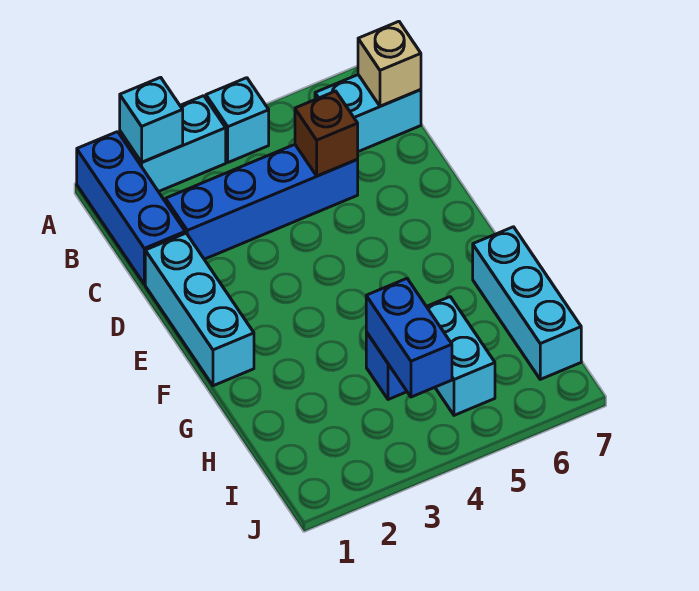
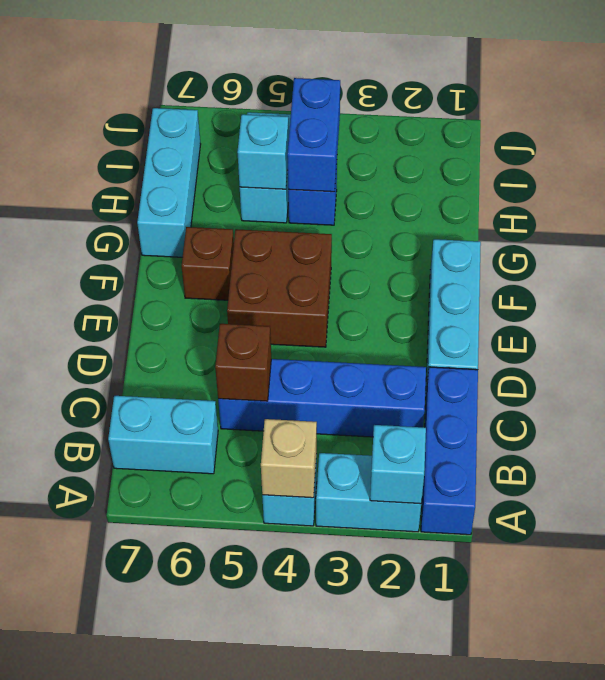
tan 1x1 brick [358,21,421,106] -> tan 1x1 brick moved to [261,419,317,498]
none -> brown 2x2 brick [227,229,332,347]
none -> brown 1x1 brick [182,227,234,300]
none -> cyan 1x1 brick [237,114,289,189]

